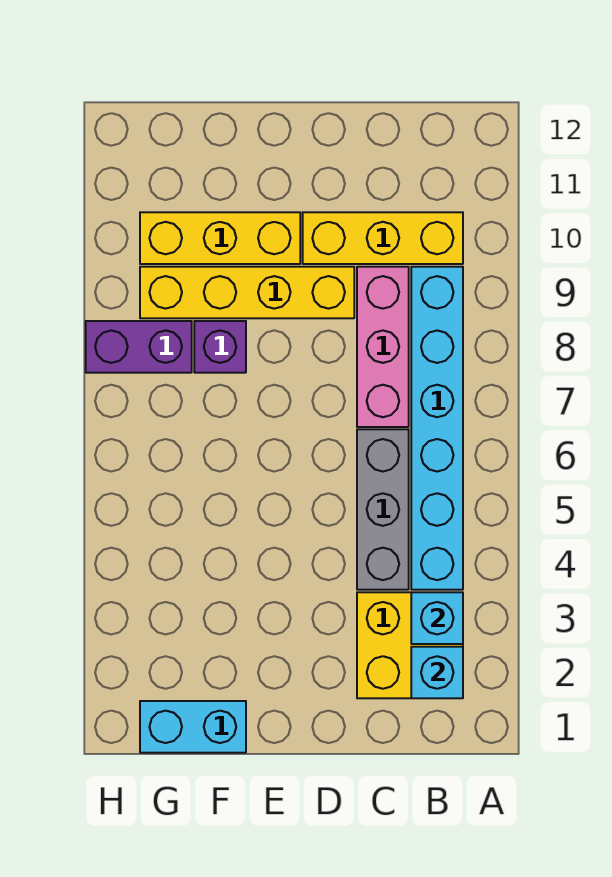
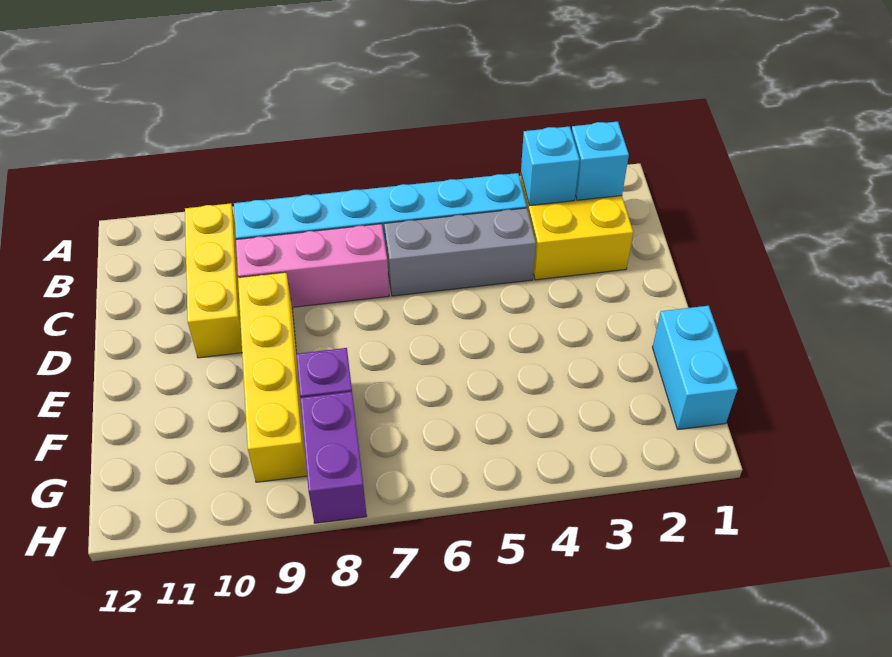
yellow 1x3 brick [140,212,300,264] -> none

